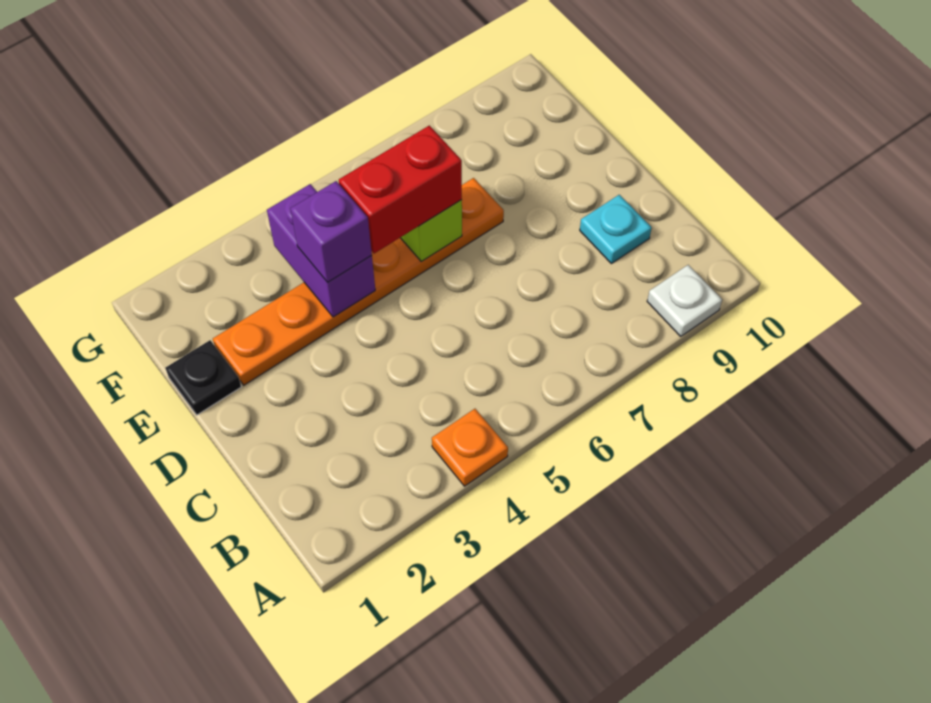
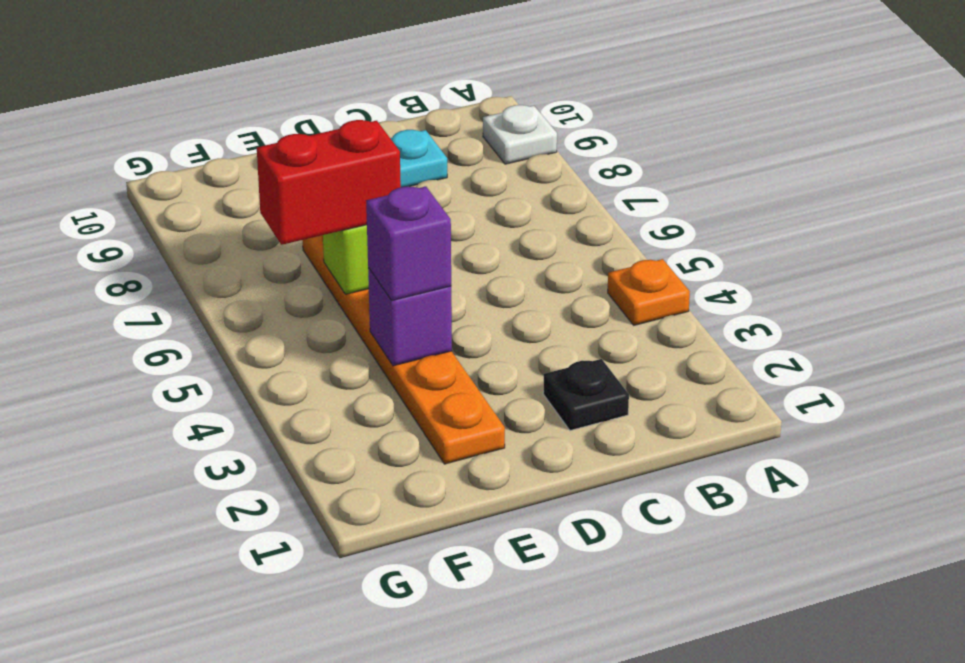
black 1x1 plate [165,340,241,415] -> black 1x1 plate moved to [543,359,629,430]
purple 1x2 brick [267,184,375,317] -> purple 1x1 brick [368,268,452,366]
red 1x2 brick [339,126,462,254] -> red 1x2 brick turned to [257,120,401,245]

